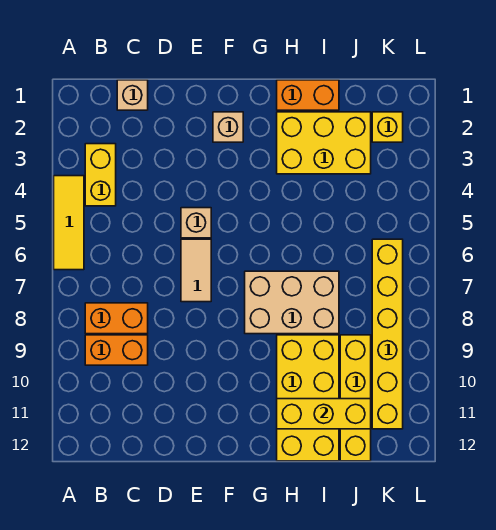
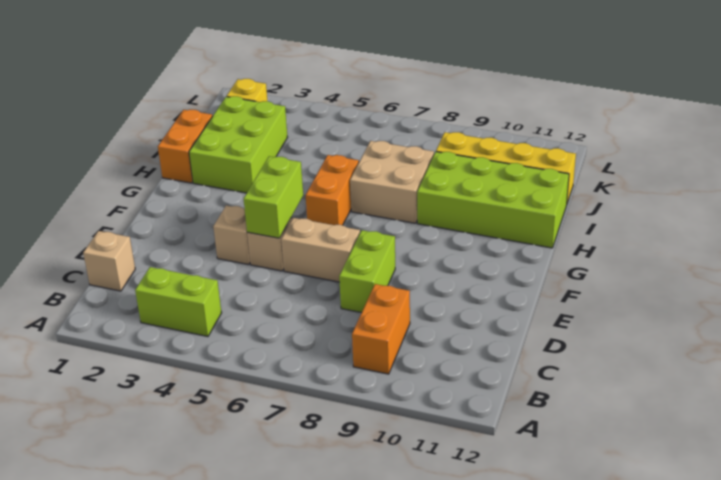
yellow 1x3 tile [54,176,84,270] -> none
yellow 1x2 brick [85,144,116,206] -> lime 1x2 brick [135,267,222,337]
orange 1x2 brick [85,303,148,334] -> orange 1x2 brick moved to [306,155,359,225]
none -> lime 1x2 brick [339,230,395,313]
none -> lime 1x2 brick [244,156,303,238]
tan 1x2 tile [181,239,211,302] -> tan 1x2 brick [281,218,360,282]
tan 1x1 brick [213,112,243,142] -> tan 1x1 brick moved to [213,205,250,265]
tan 2x3 brick [245,271,339,334] -> tan 2x2 brick [350,141,434,223]
yellow 2x3 brick [277,112,371,174] -> lime 2x3 brick [189,96,288,193]
yellow 2x4 brick [277,335,339,461] -> lime 2x4 brick [417,152,569,248]
yellow 1x3 brick [277,399,371,429] -> none
yellow 1x6 brick [372,239,403,429] -> none

